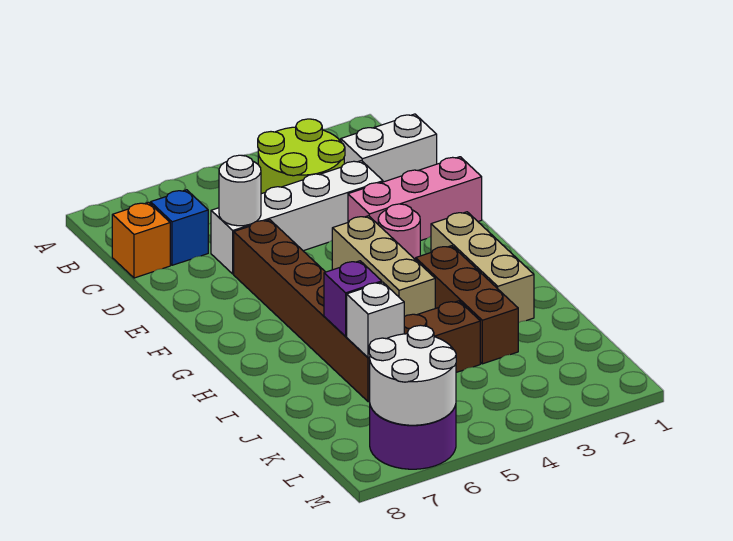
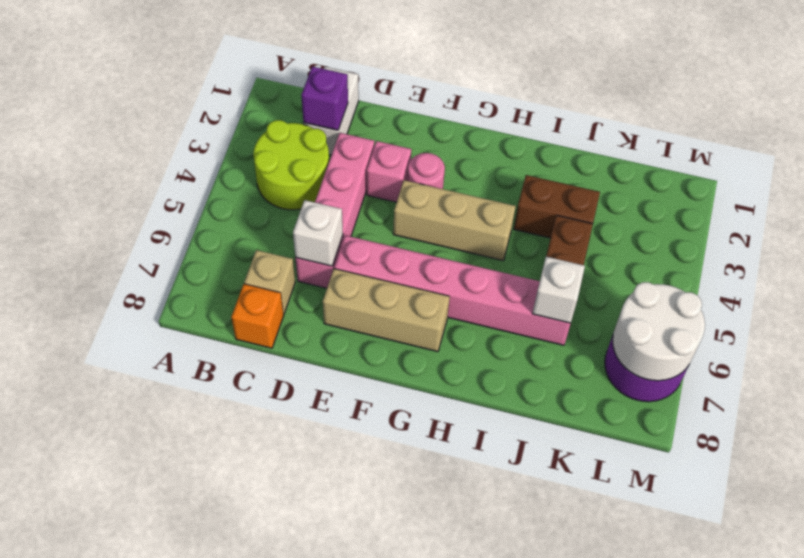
blue 1x1 brick [151,190,208,265] -> tan 1x1 brick [244,250,295,314]
white 1x4 brick [211,161,383,274] -> pink 1x4 brick [295,133,375,288]
white 1x1 round brick [219,155,261,226] -> white 1x1 brick [293,200,343,266]
pink 1x3 brick [348,157,482,241] -> pink 1x1 brick [367,141,411,202]
brown 1x6 brick [234,220,370,402] -> pink 1x6 brick [334,235,571,345]
tan 1x3 brick [431,212,534,323] -> tan 1x3 brick moved to [323,269,450,352]
brown 1x3 brick [416,246,518,364] -> brown 1x2 brick [514,175,600,238]
purple 1x1 brick [324,261,382,336] -> purple 1x1 brick moved to [301,66,348,130]

